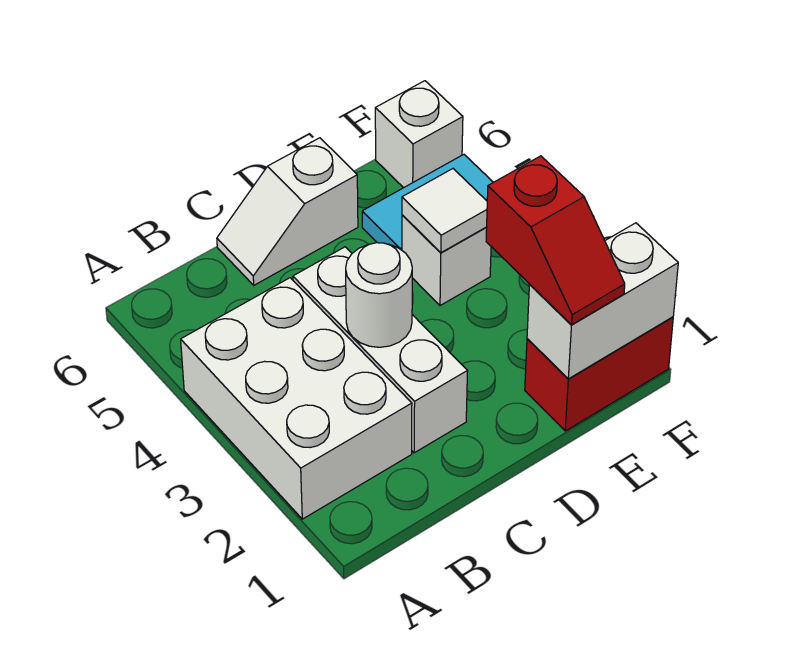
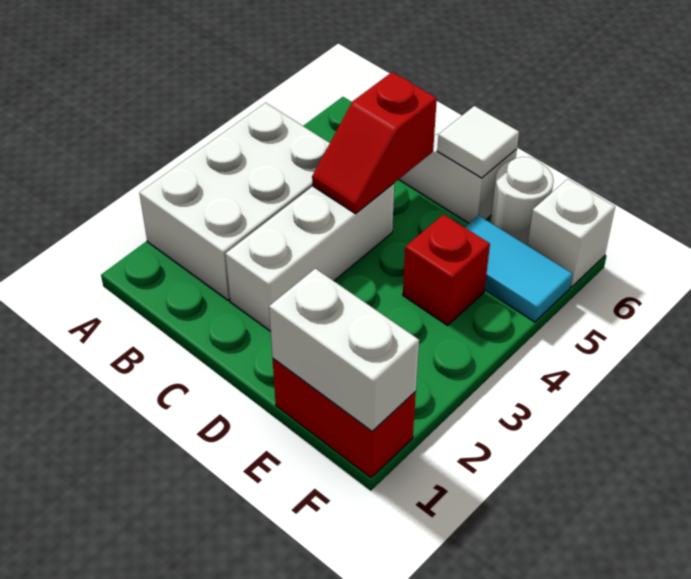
white 1x1 round brick [346,243,412,347] -> white 1x1 round brick moved to [490,157,554,245]
red 1x2 slope [486,156,625,325] -> red 1x2 slope moved to [312,72,437,214]
white 1x1 brick [402,215,491,305] -> red 1x1 brick [403,214,490,325]
white 1x1 tile [402,169,487,253] -> white 1x1 tile moved to [437,106,519,178]

